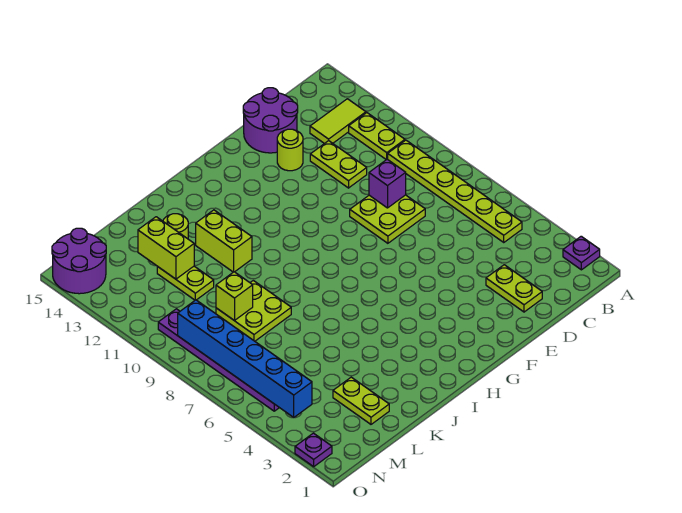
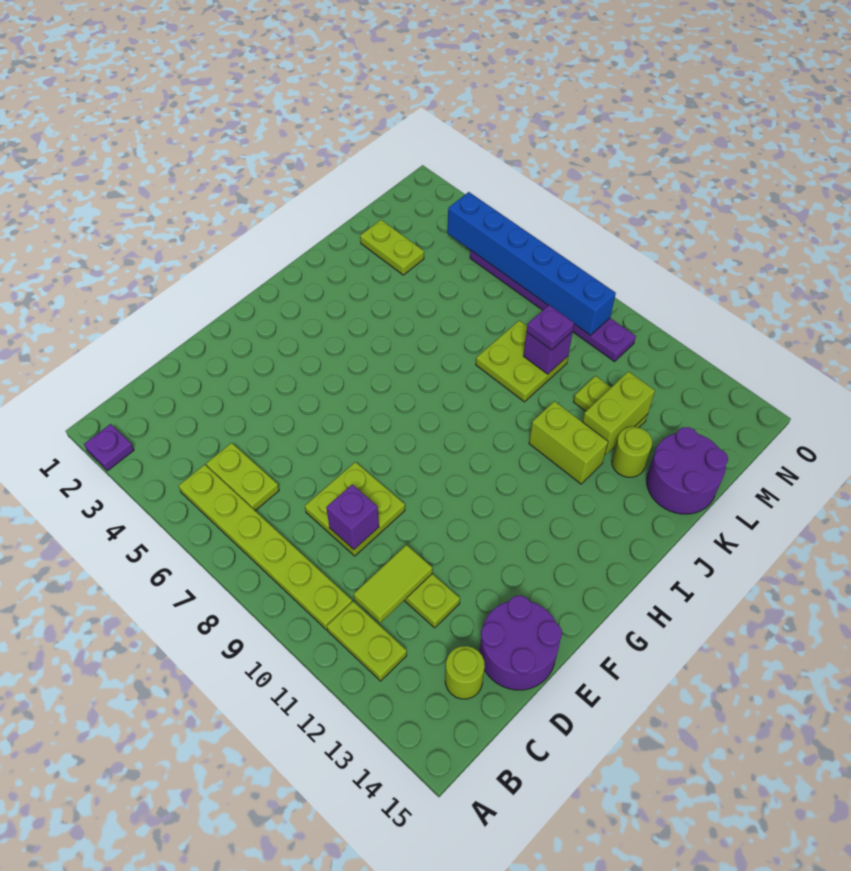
lime 1x2 tile [310,99,366,144] -> lime 1x2 tile moved to [354,545,432,623]
lime 1x2 plate [486,265,542,312] -> lime 1x2 plate moved to [206,443,279,511]
lime 1x1 round brick [277,129,303,171] -> lime 1x1 round brick moved to [445,646,485,699]
lime 1x1 brick [216,272,253,320] -> purple 1x1 brick [524,332,573,374]
lime 1x2 brick [138,217,194,279] -> lime 1x2 brick turned to [583,371,655,455]
purple 2x2 round brick [52,228,106,294] -> purple 2x2 round brick moved to [647,427,728,514]
purple 1x1 plate [295,433,332,467] -> purple 1x1 plate moved to [527,305,574,350]

